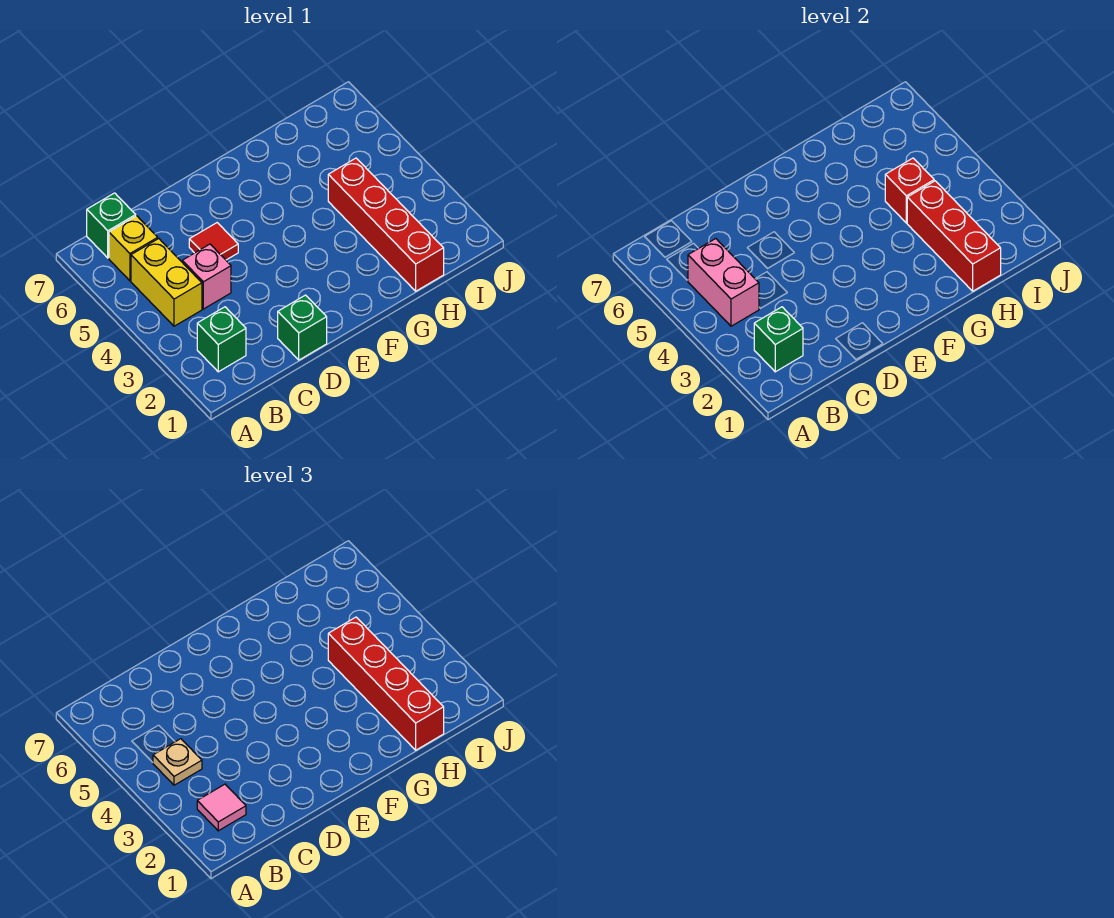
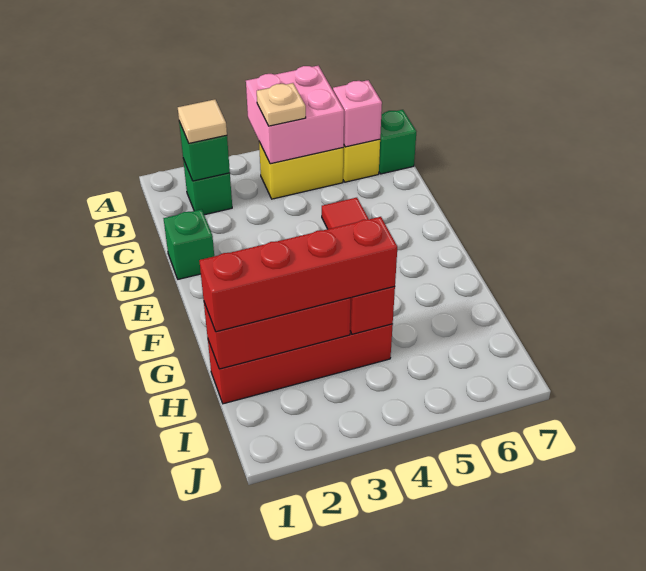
pink 1x1 tile [197,784,246,831] -> tan 1x1 tile [178,99,227,143]
pink 1x2 brick [688,239,759,326] -> pink 2x2 brick [246,66,344,164]
pink 1x1 brick [182,244,231,309] -> pink 1x1 brick moved to [333,80,382,147]

